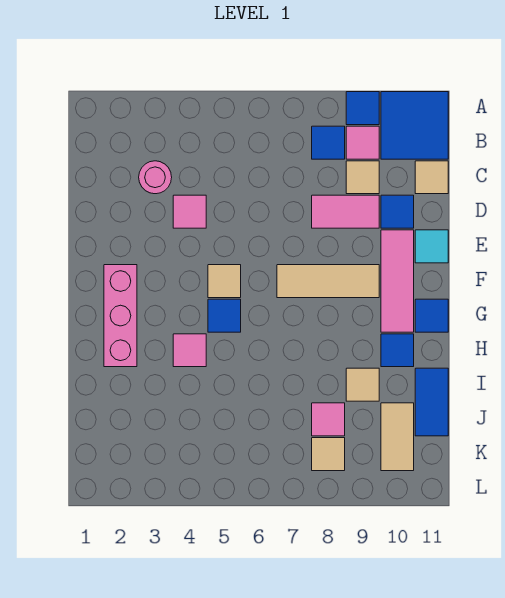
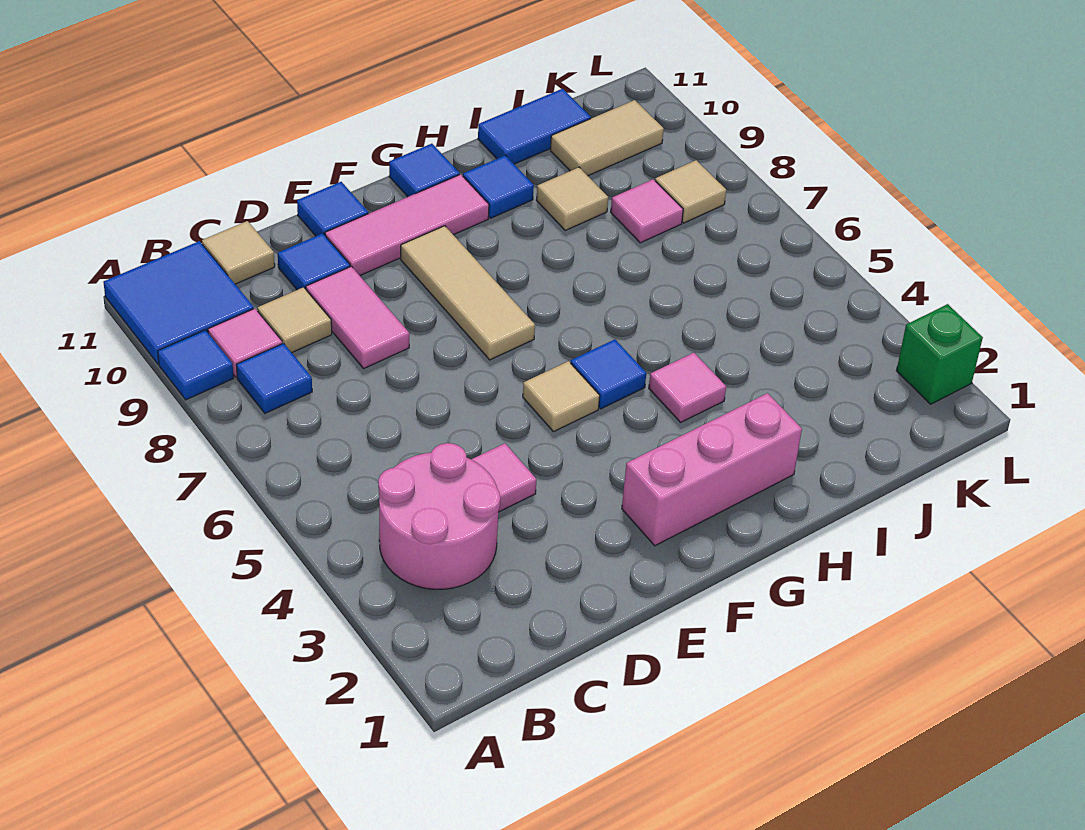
pink 1x1 round brick [139,161,172,194] -> pink 2x2 round brick [378,443,500,589]
cyan 1x1 tile [415,230,448,263] -> blue 1x1 tile [297,182,368,236]
none -> green 1x1 brick [896,304,983,404]

